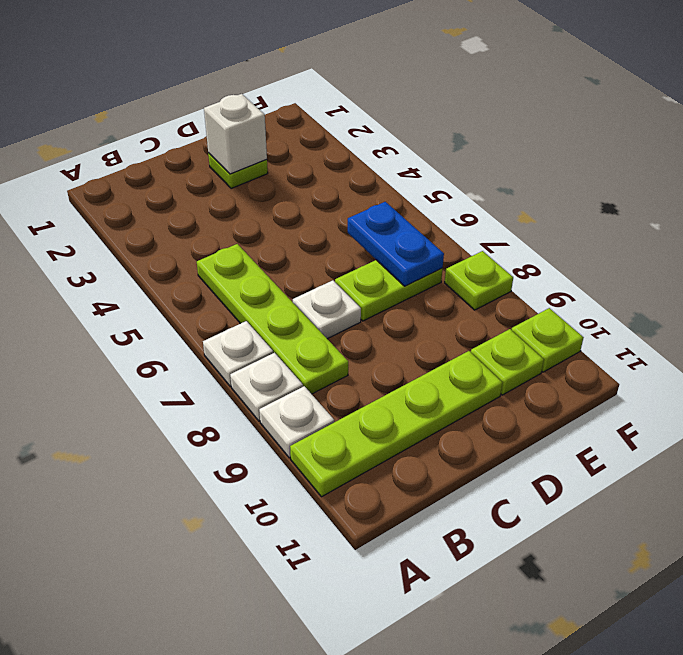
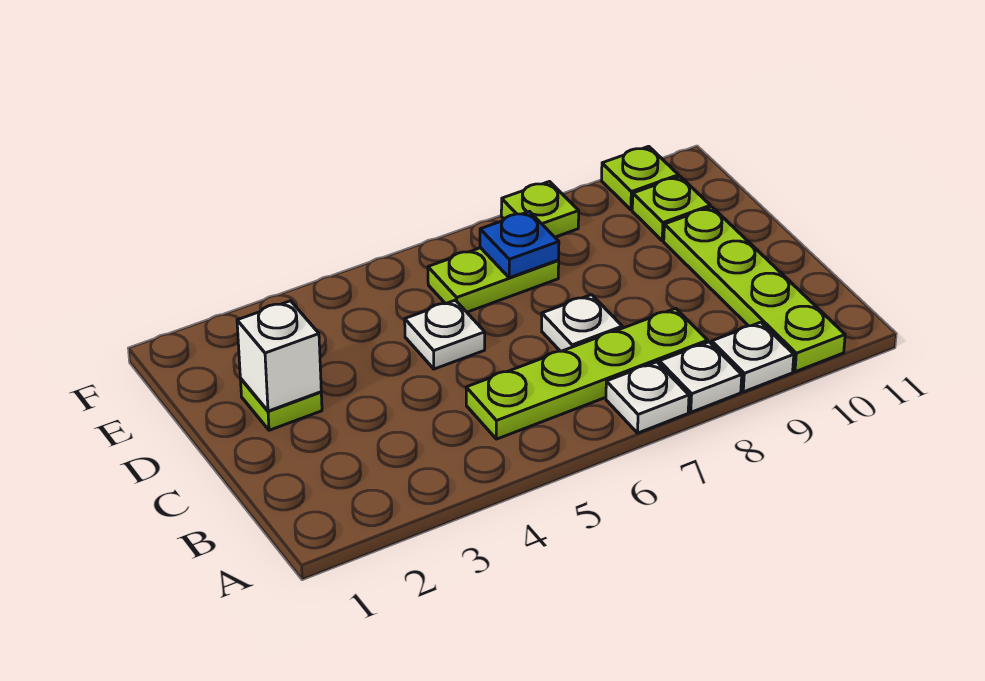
none -> white 1x1 plate [405,300,485,369]
lime 1x2 plate [335,260,443,321] -> lime 1x2 plate turned to [428,248,559,312]
blue 1x2 plate [348,202,444,286] -> blue 1x1 plate [480,211,559,278]

